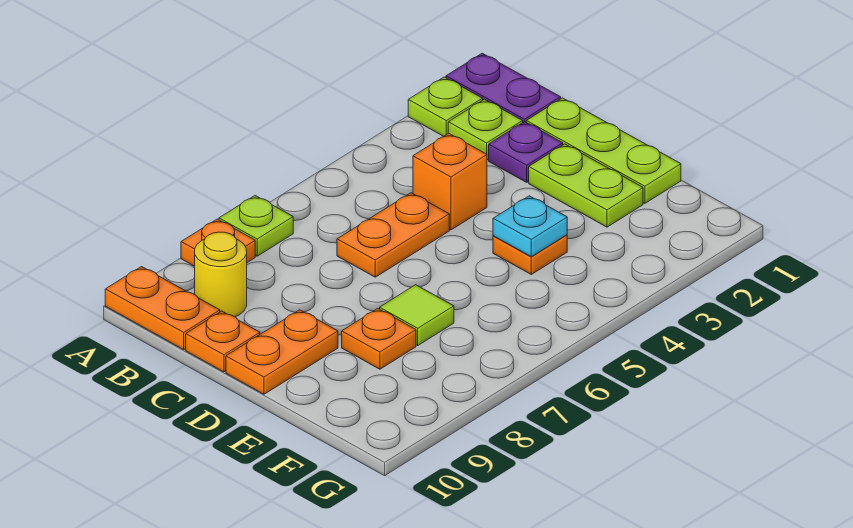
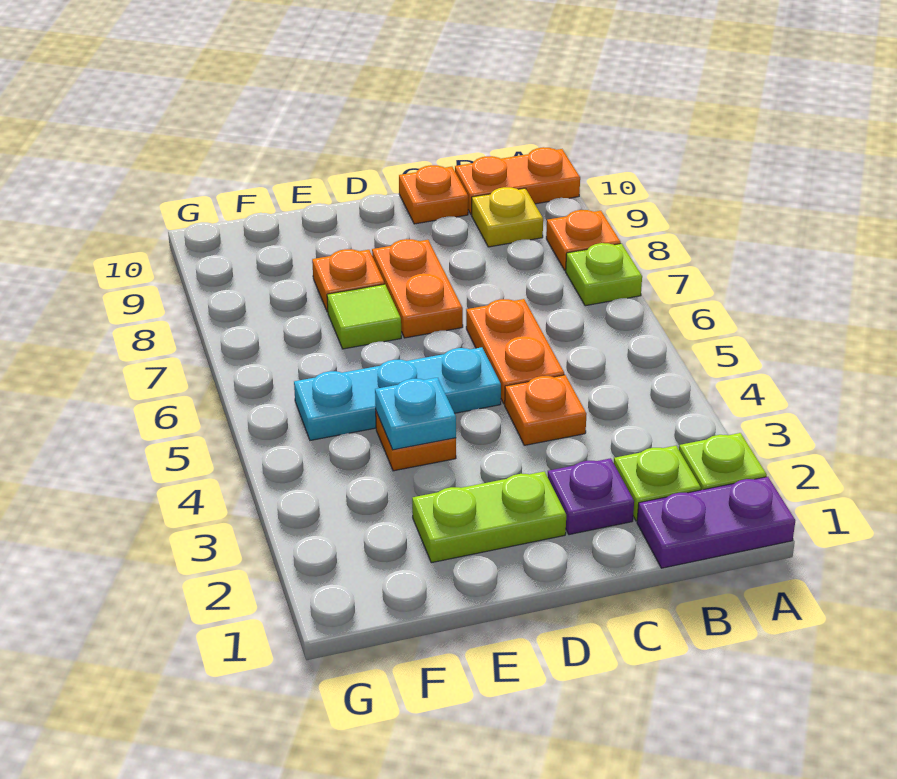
yellow 1x1 round brick [195,232,247,317] -> yellow 1x1 plate [472,187,543,247]
lime 1x3 plate [526,98,681,203] -> none
orange 1x1 brick [413,133,487,230] -> orange 1x1 plate [505,375,587,445]
none -> cyan 1x3 plate [294,347,501,440]
orange 1x2 plate [226,310,338,394] -> orange 1x2 plate moved to [372,239,463,338]

